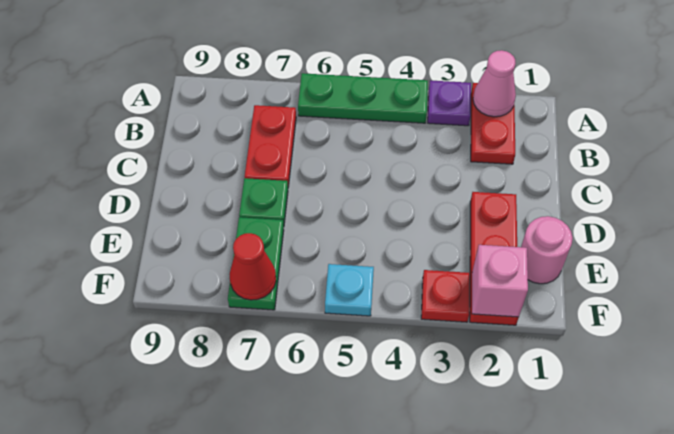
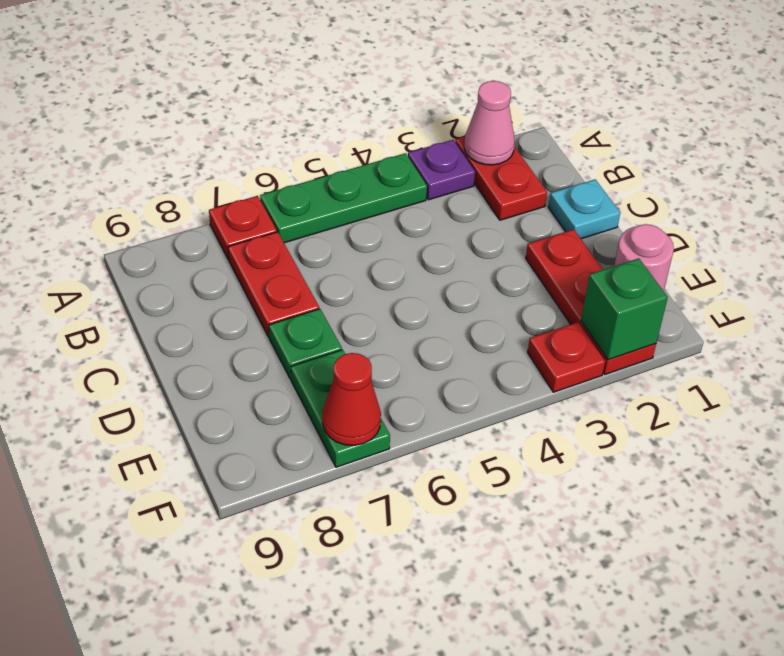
none -> red 1x1 plate [209,196,277,259]
pink 1x1 brick [472,245,528,317] -> green 1x1 brick [581,258,668,360]
cyan 1x1 plate [325,264,374,316] -> cyan 1x1 plate moved to [548,180,620,239]

